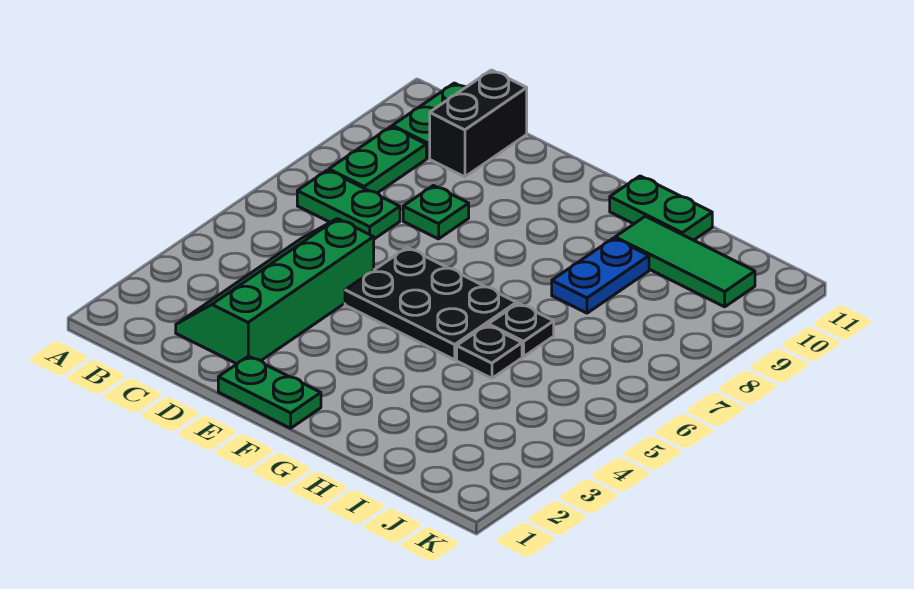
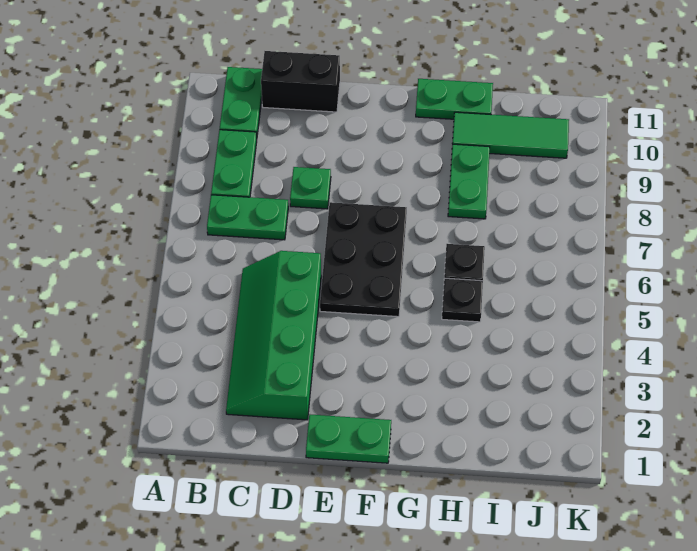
black 1x2 brick [430,70,527,177] -> black 1x2 brick turned to [261,51,340,112]
black 2x3 plate [345,248,517,360] -> black 2x3 plate turned to [320,202,407,317]
blue 1x2 plate [552,238,649,313] -> green 1x2 plate [448,144,490,219]

